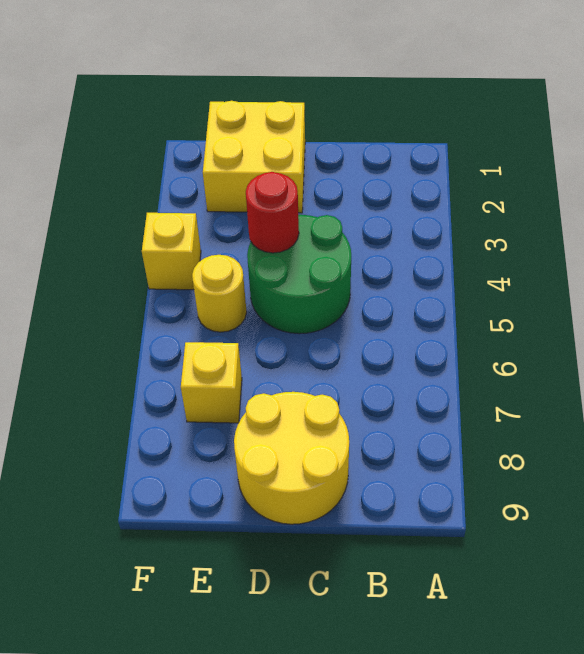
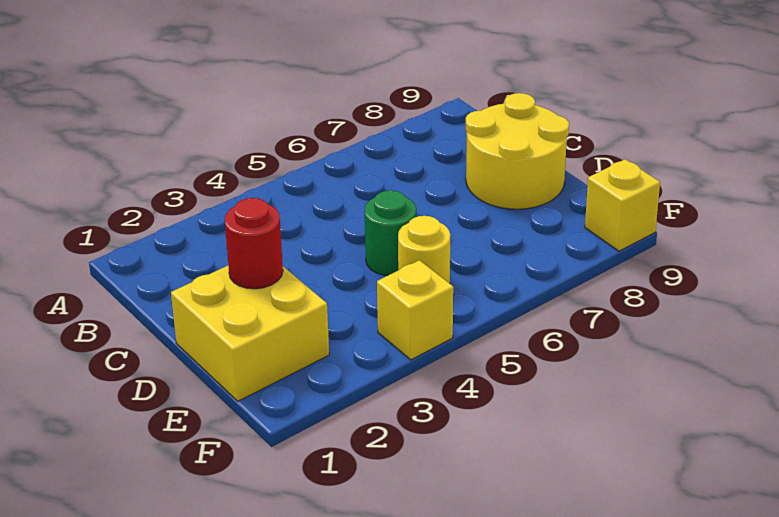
green 2x2 round brick [247,215,351,334] -> green 1x1 round brick [365,190,416,275]
red 1x1 round brick [246,172,299,253] -> red 1x1 round brick moved to [225,198,283,289]
yellow 1x1 brick [181,342,242,423] -> yellow 1x1 brick moved to [585,159,660,251]

